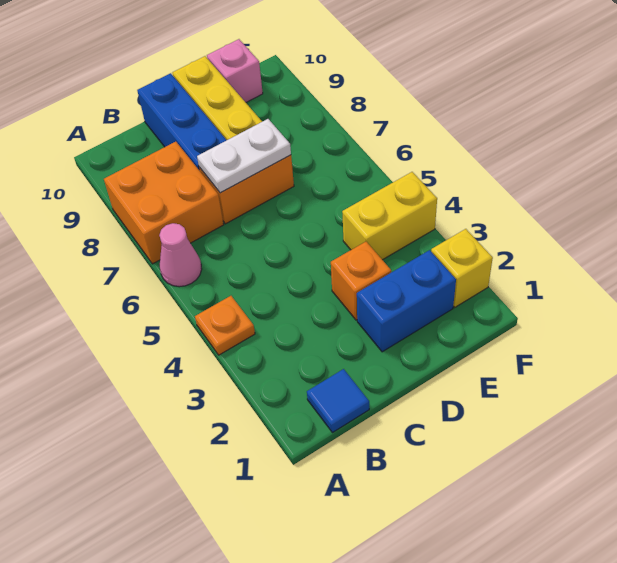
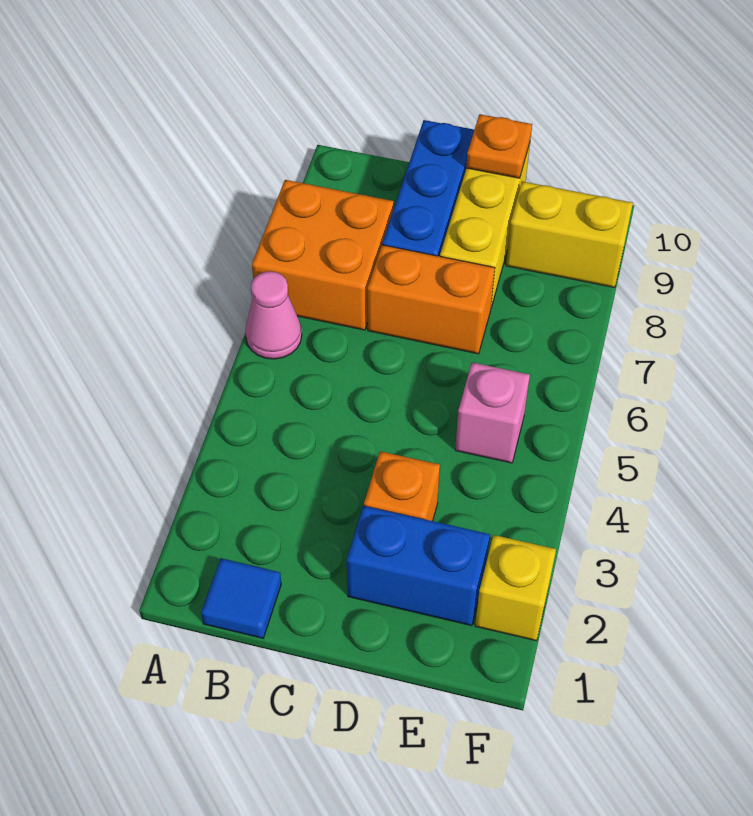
orange 1x1 plate [195,296,255,355] -> orange 1x1 plate moved to [466,114,532,178]
white 1x2 plate [197,119,291,193] -> none
yellow 1x2 brick [342,172,437,260] -> yellow 1x2 brick moved to [506,181,633,288]
pink 1x1 brick [207,39,263,102] -> pink 1x1 brick moved to [455,362,530,463]

